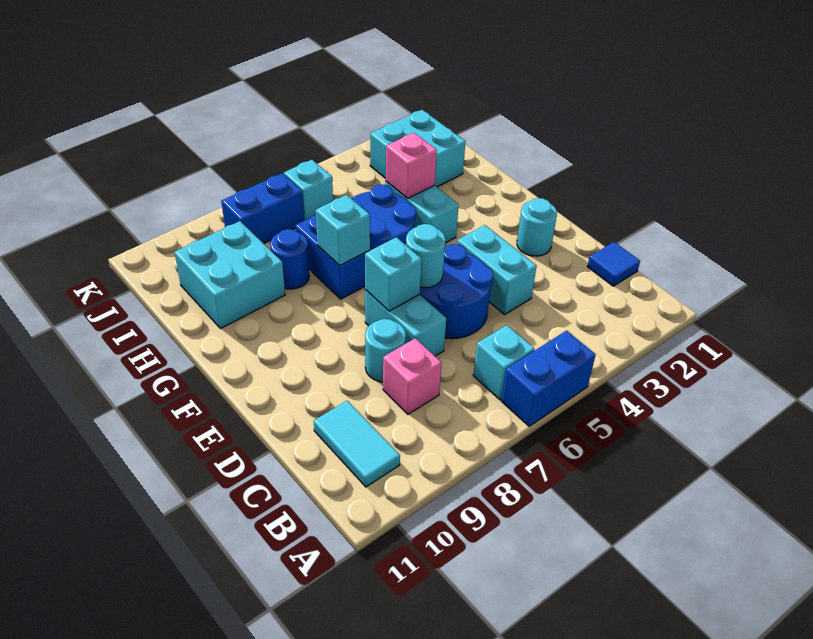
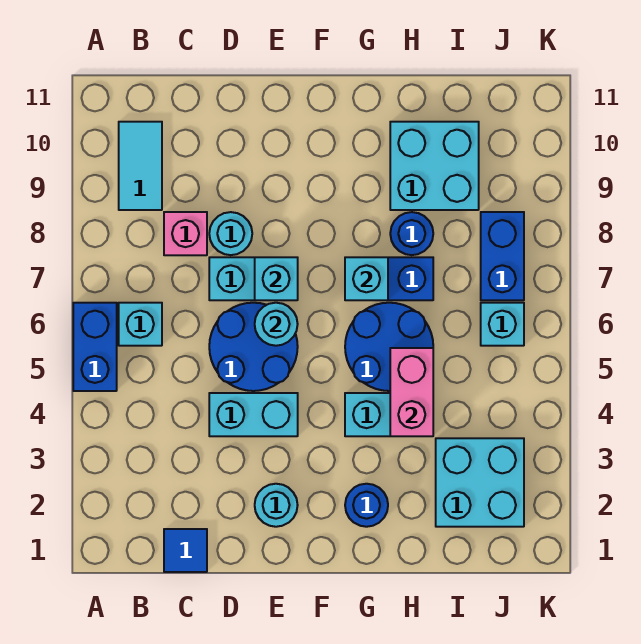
cyan 1x2 tile [314,401,400,487] -> cyan 1x2 tile turned to [119,122,162,210]
none -> blue 1x1 round brick [345,484,388,527]
pink 1x1 brick [386,133,437,199] -> pink 1x2 brick [390,348,433,436]

